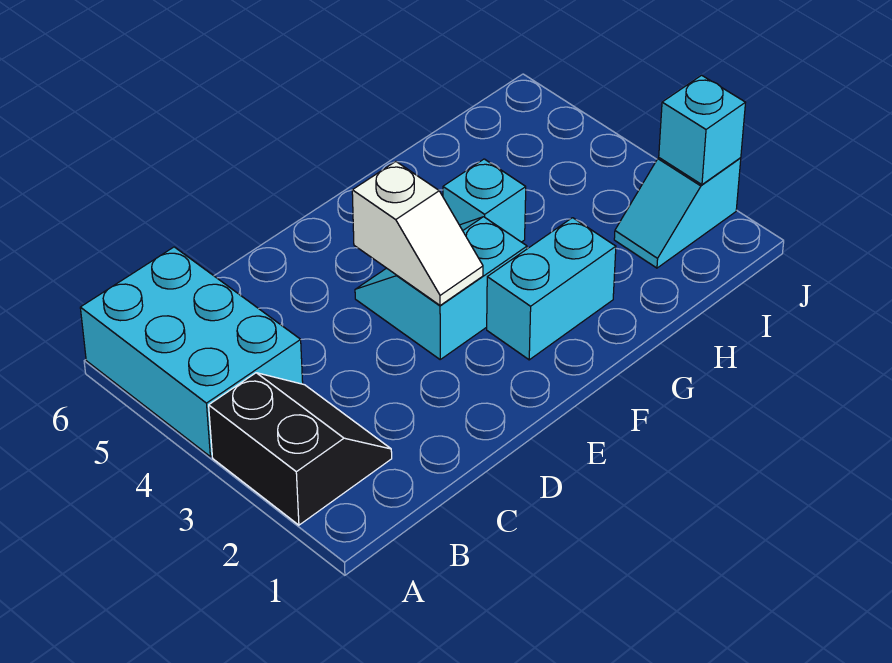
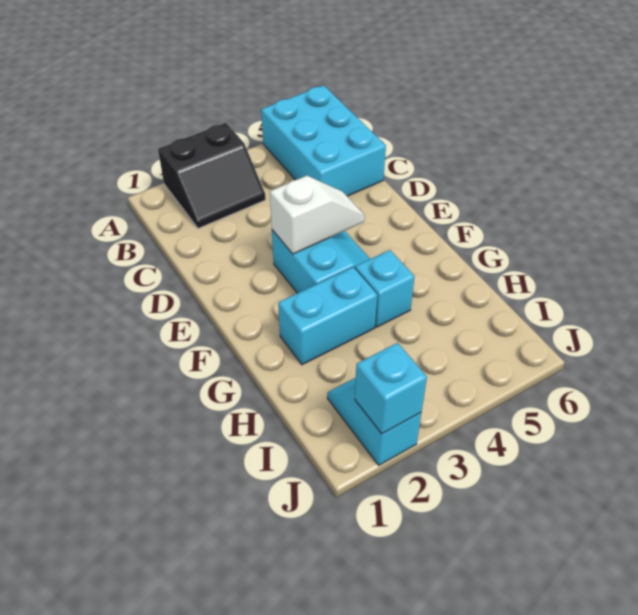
cyan 2x3 brick [80,247,303,457] -> cyan 2x3 brick turned to [261,85,386,196]
white 1x2 slope [352,162,483,305] -> white 1x2 slope turned to [270,176,365,254]
cyan 1x2 brick [487,218,616,360] -> cyan 1x2 brick turned to [278,267,377,365]

